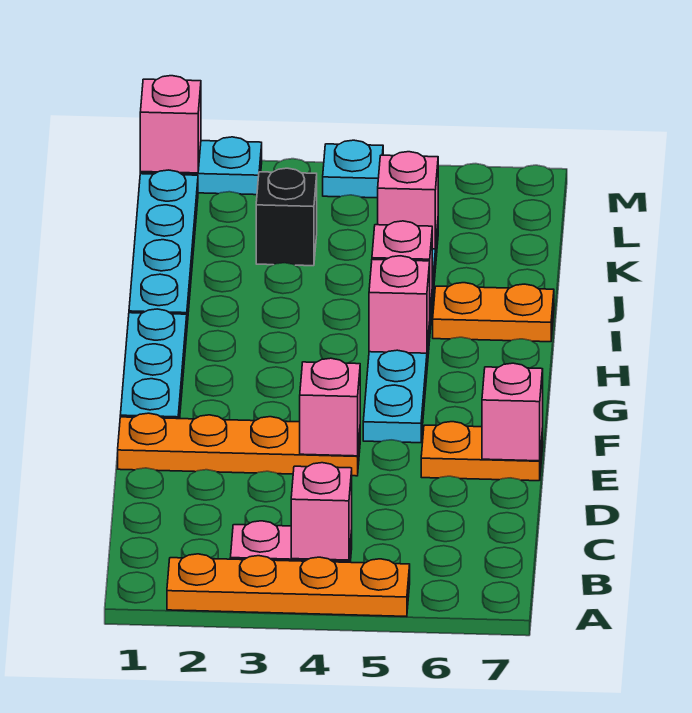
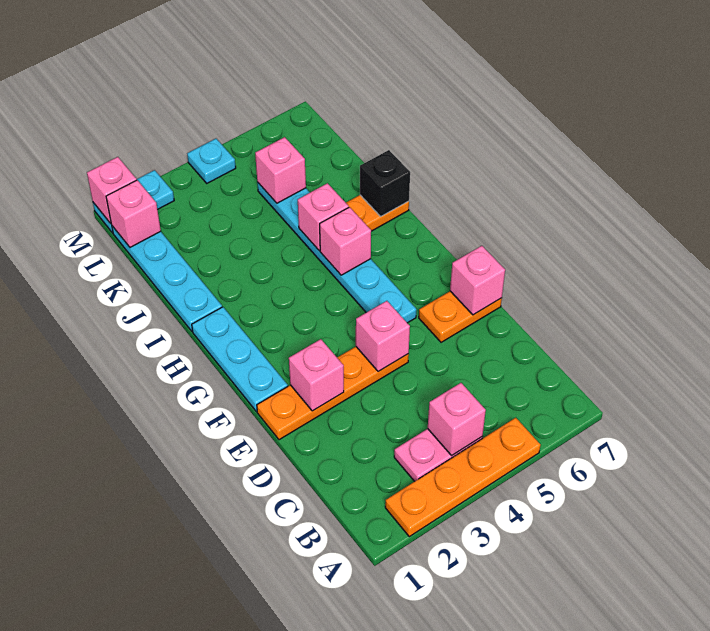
none -> pink 1x1 brick [289,339,344,411]
black 1x1 brick [256,168,317,266] -> black 1x1 brick moved to [360,150,410,216]
none -> pink 1x1 brick [106,180,161,247]

